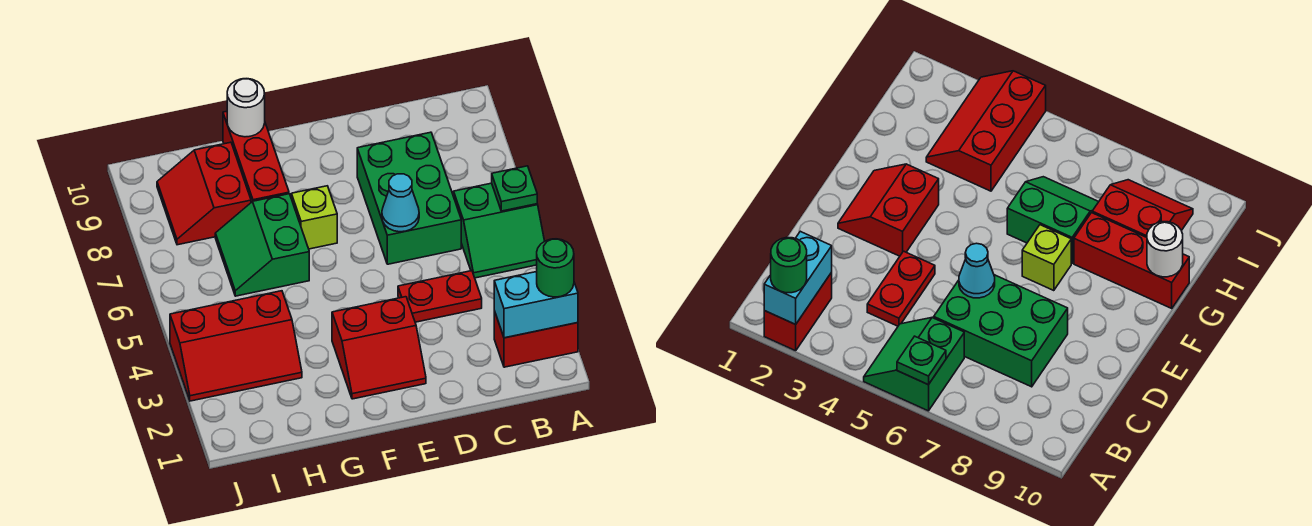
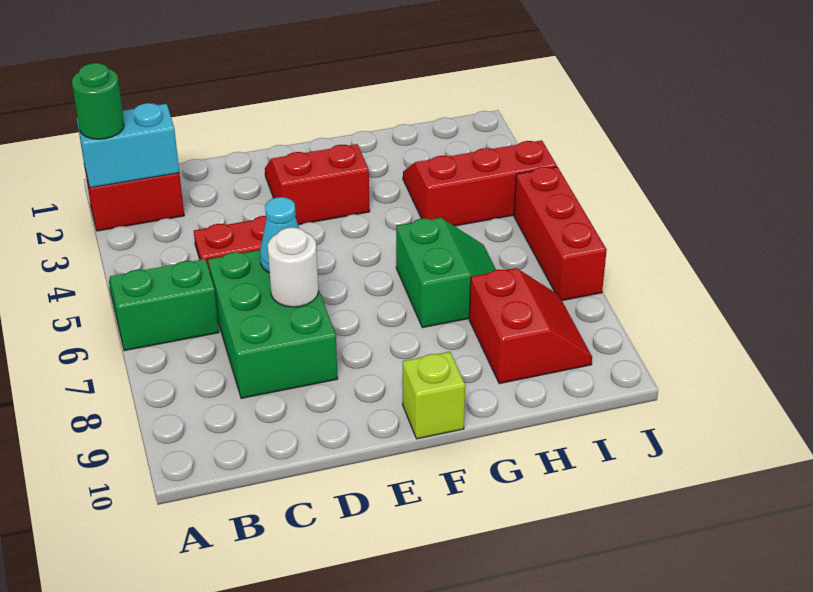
green 1x1 plate [492,166,537,211] -> none
lime 1x1 brick [291,186,337,249] -> lime 1x1 brick moved to [403,352,465,439]
red 1x3 brick [223,111,289,202] -> red 1x3 brick moved to [514,167,607,301]
white 1x1 round brick [227,79,265,137] -> white 1x1 round brick moved to [268,227,318,307]

